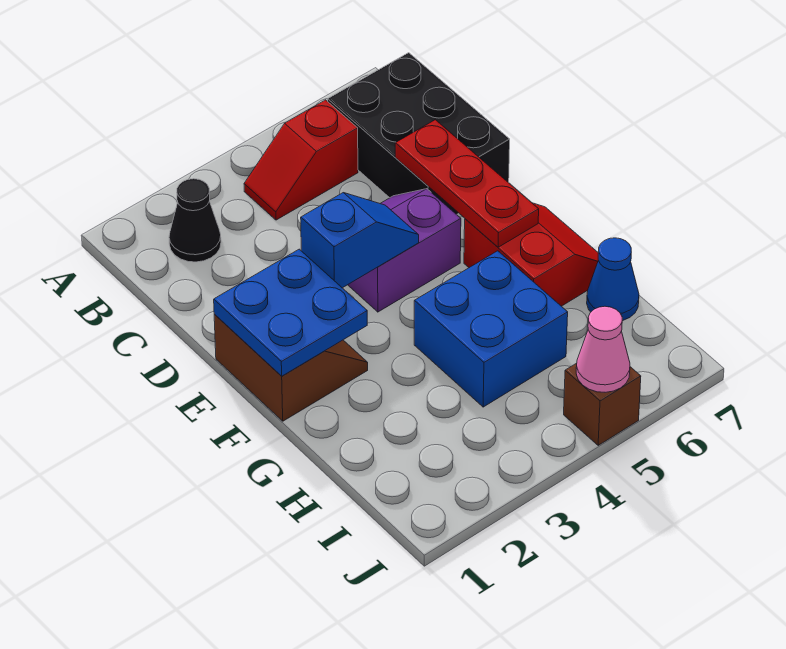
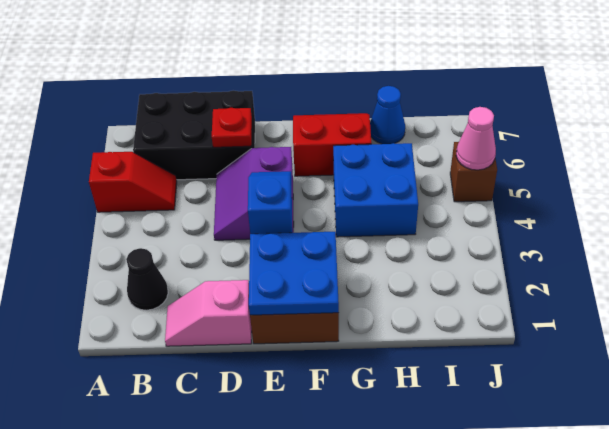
red 1x2 slope [244,100,358,220] -> red 1x2 slope turned to [89,152,177,212]
none -> pink 1x2 slope [165,280,252,346]
red 1x3 plate [395,120,539,247] -> red 1x1 plate [212,108,252,147]

